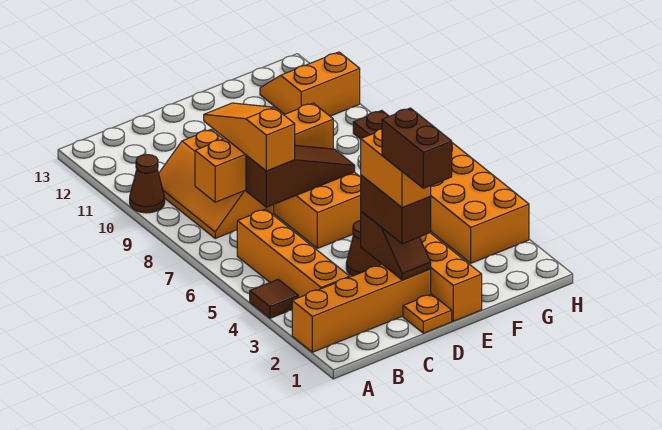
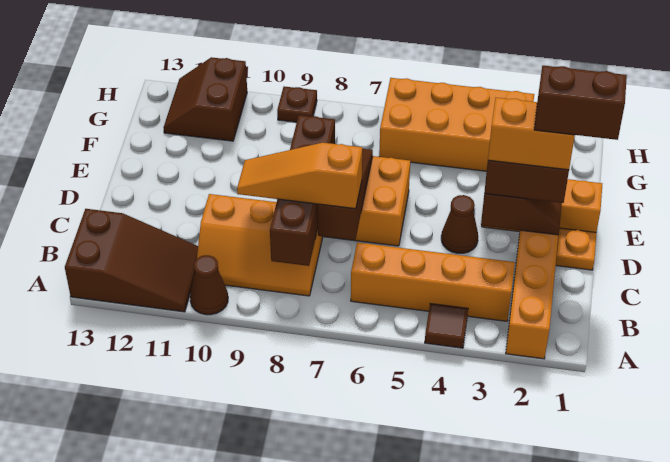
none -> brown 2x3 slope [65,209,198,312]
orange 1x4 brick [195,103,333,202] -> brown 1x4 brick [270,115,335,266]
orange 2x2 slope [260,52,360,116] -> brown 2x2 slope [163,57,247,141]

